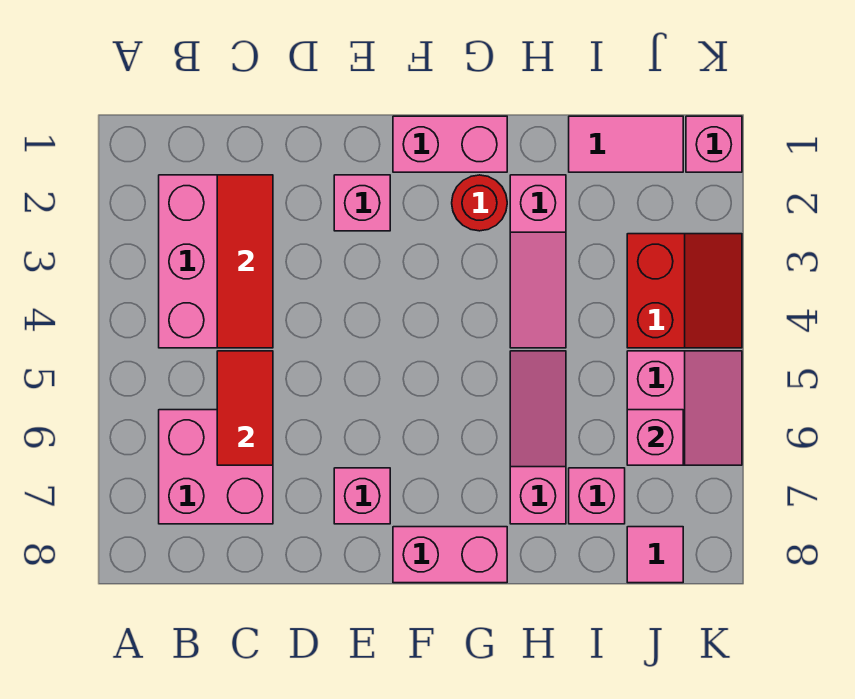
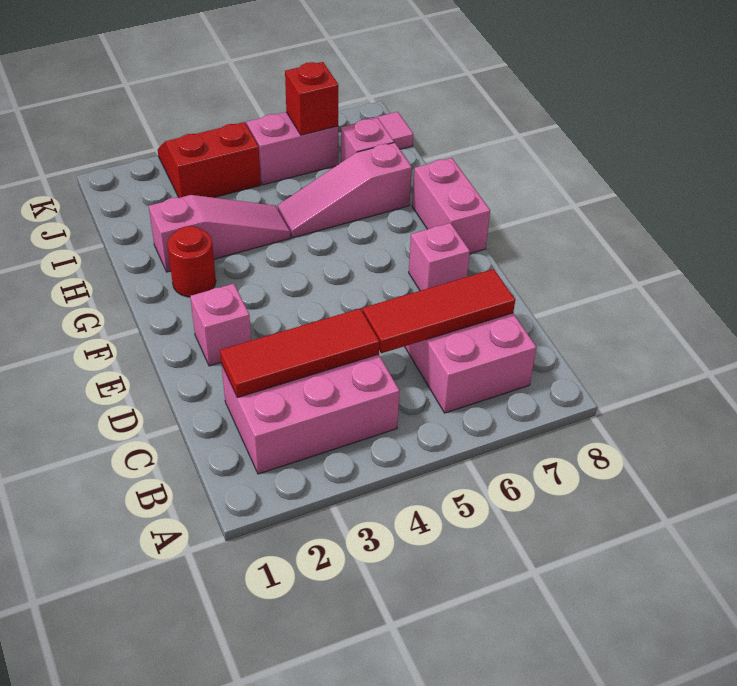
red 1x2 tile [217,351,273,465] -> red 1x3 tile [363,269,515,353]
pink 1x2 brick [393,116,507,172] -> none
pink 1x2 tile [569,116,683,172] -> none
pink 1x1 brick [627,410,683,465] -> red 1x1 brick [285,62,338,135]
pink 1x1 brick [686,116,742,172] -> none

